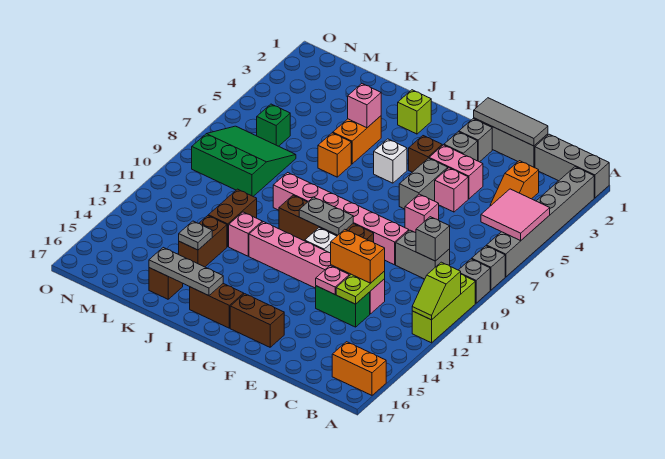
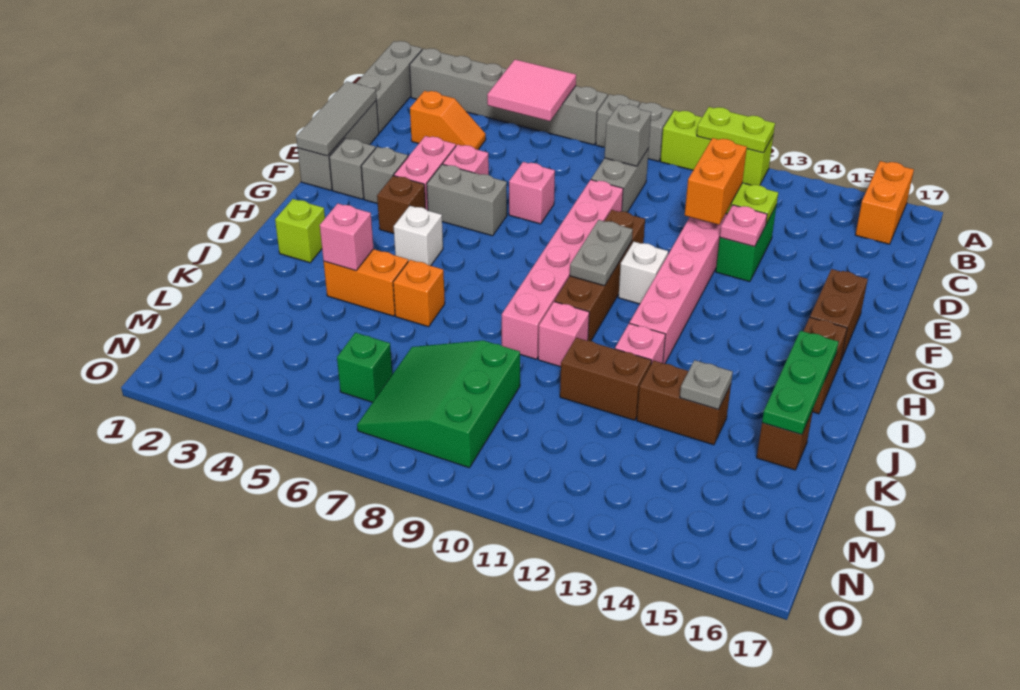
lime 1x2 slope [412,262,461,320] -> lime 1x2 plate [697,107,775,153]
grey 1x3 plate [149,248,223,296] -> green 1x3 plate [762,331,838,435]
none -> pink 1x1 brick [538,302,589,367]

